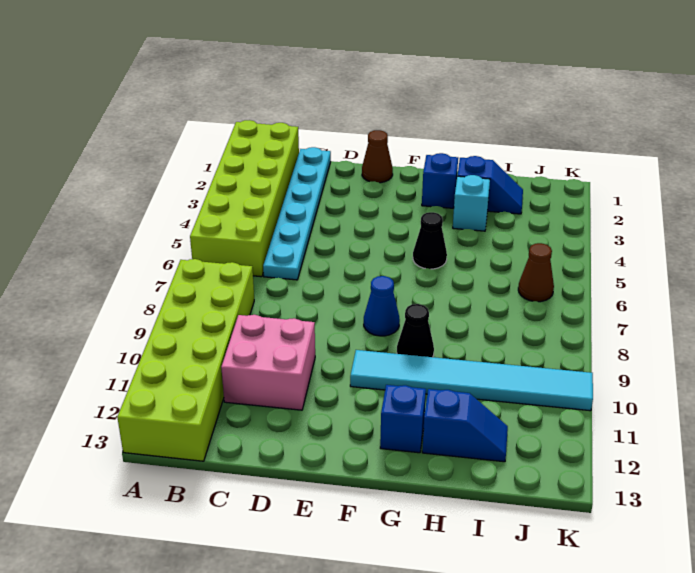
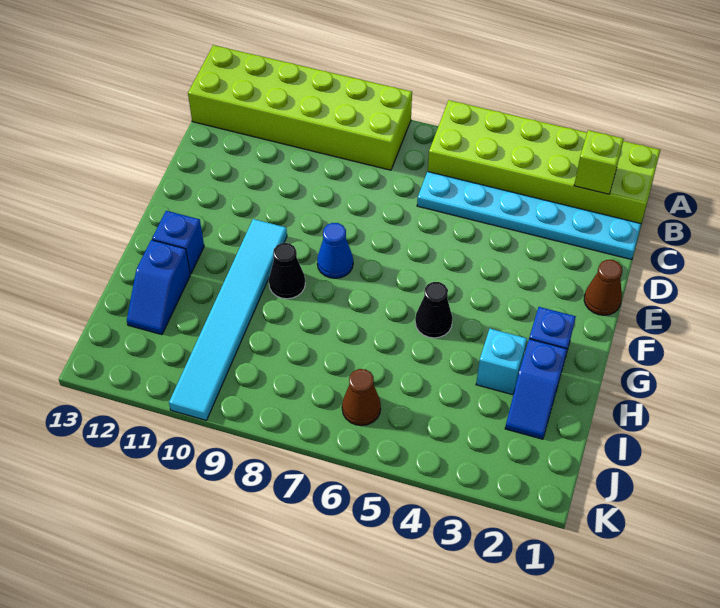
none -> lime 1x1 brick [574,130,624,194]
pink 2x2 brick [221,315,315,410] -> none

